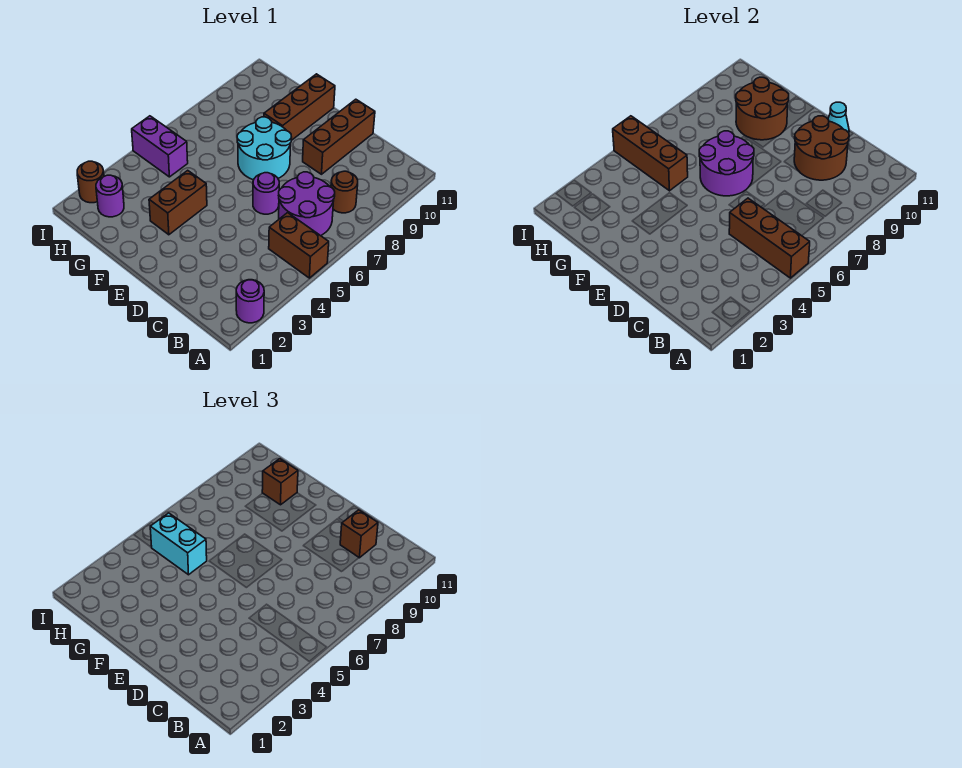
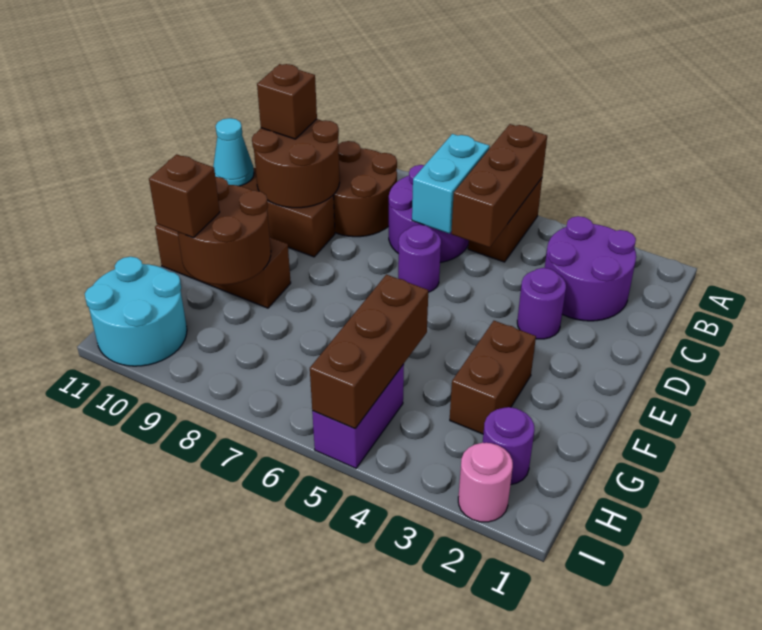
purple 1x1 round brick [236,280,264,323] -> purple 1x1 round brick moved to [517,268,566,339]
brown 1x1 round brick [331,171,358,213] -> brown 2x2 round brick [333,141,397,237]
purple 2x2 round brick [699,131,754,196] -> purple 2x2 round brick moved to [545,216,636,321]
cyan 2x2 round brick [237,117,292,180] -> cyan 2x2 round brick moved to [85,257,187,366]
brown 1x2 brick [149,170,207,235] -> brown 1x2 brick turned to [450,321,536,434]
cyan 1x2 brick [150,513,207,575] -> cyan 1x2 brick moved to [412,134,490,233]
brown 1x1 round brick [77,161,104,203] -> pink 1x1 round brick [458,443,513,522]

